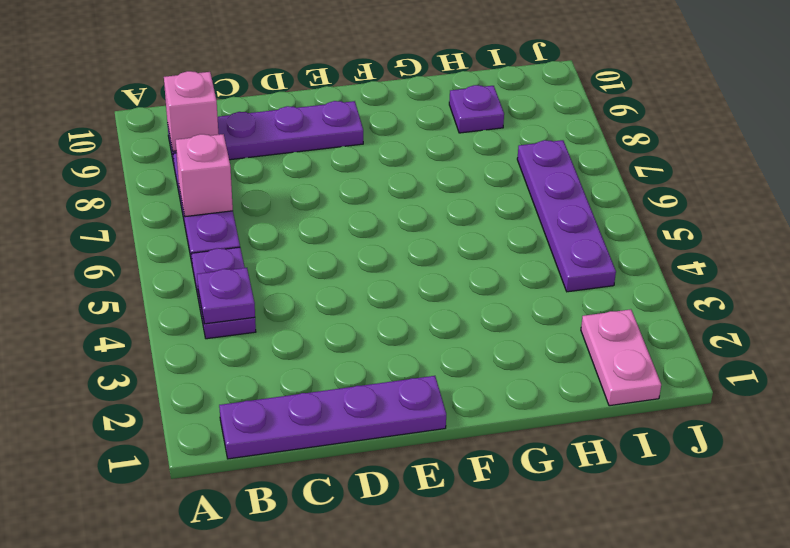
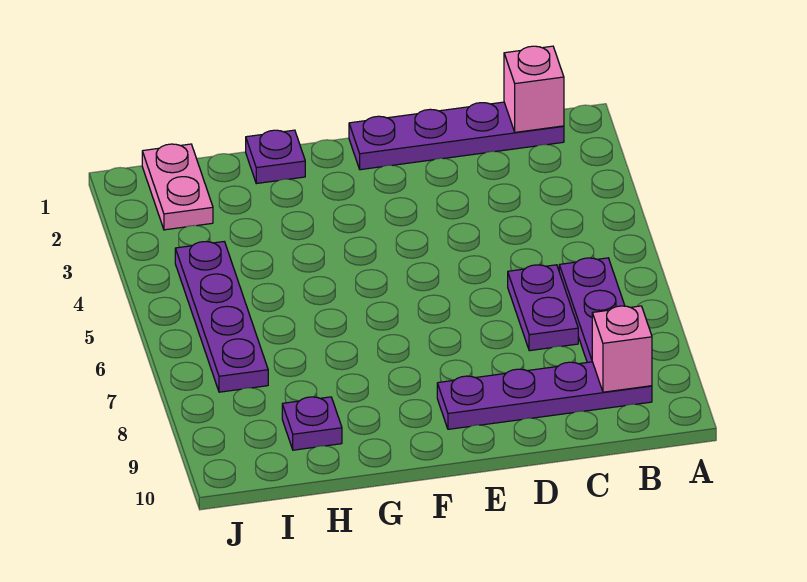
purple 1x2 plate [191,247,256,339] -> purple 1x2 plate moved to [508,265,578,351]
purple 1x1 plate [197,268,255,324] -> purple 1x1 plate moved to [246,130,305,184]
pink 1x1 brick [176,134,233,217] -> pink 1x1 brick moved to [504,46,564,132]

